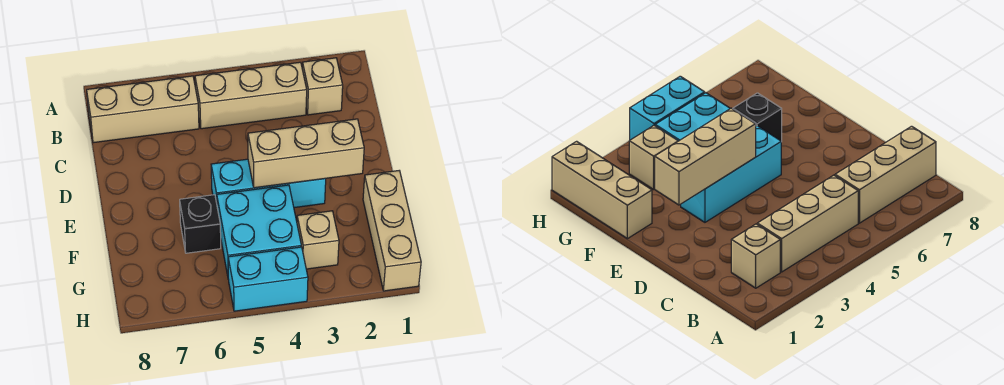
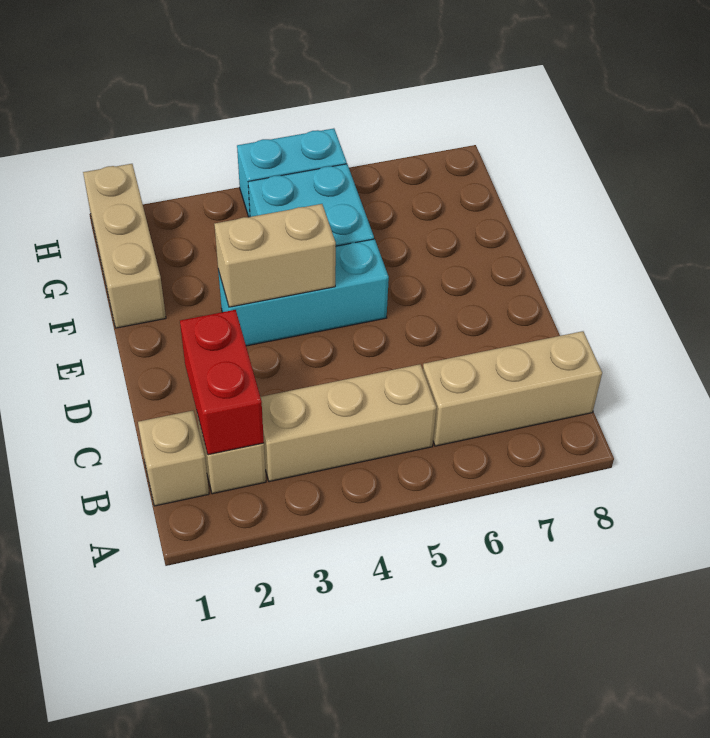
none -> red 1x2 brick [180,310,264,455]
tan 1x3 brick [248,119,364,188] -> tan 1x2 brick [214,204,336,307]
black 1x1 brick [180,195,221,253] -> none
tan 1x1 brick [297,211,339,269] -> tan 1x1 brick moved to [138,411,209,506]

